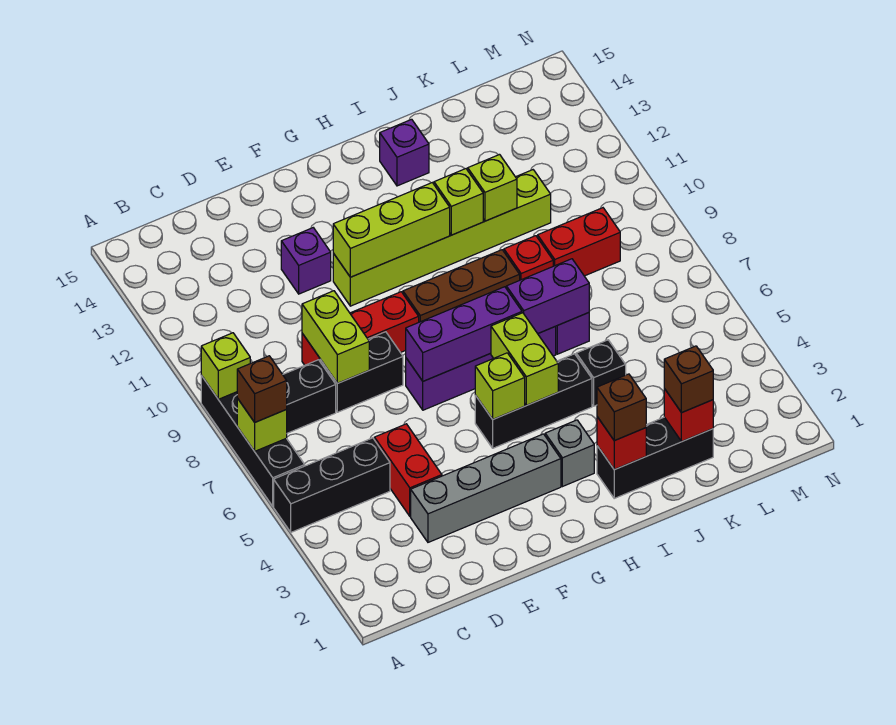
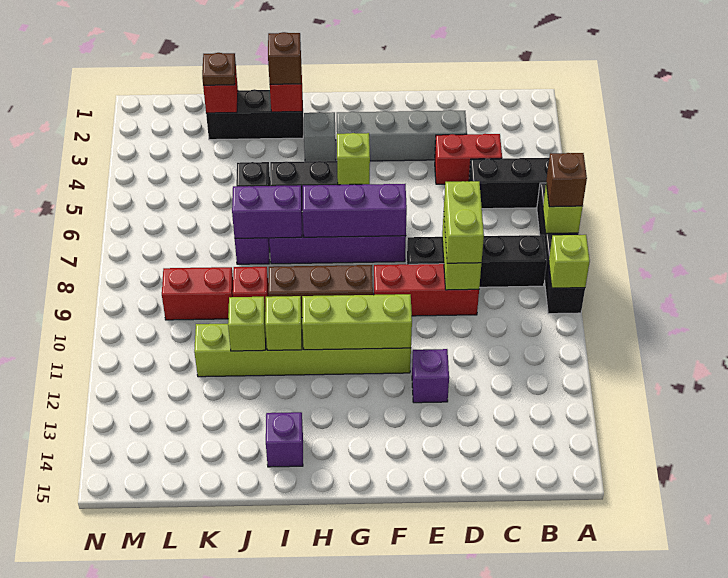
red 1x2 brick [374,424,442,516] -> red 1x2 brick turned to [435,134,502,184]
lime 1x2 brick [491,313,558,405] -> lime 1x2 brick moved to [444,181,484,263]
brown 1x1 brick [664,346,713,413] -> brown 1x1 plate [202,53,236,86]

